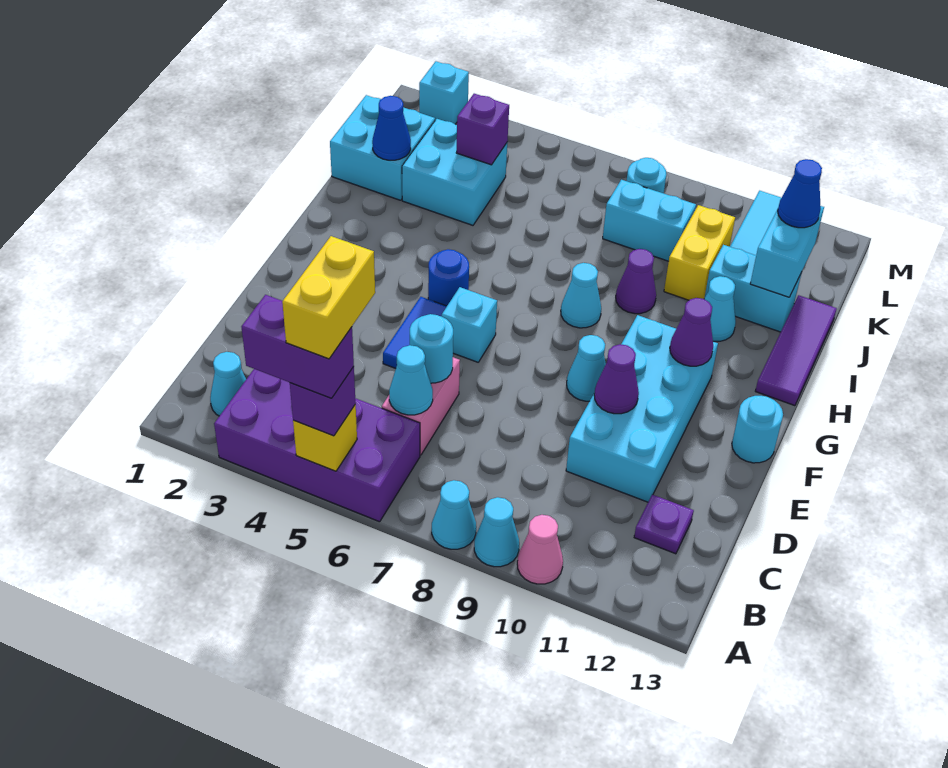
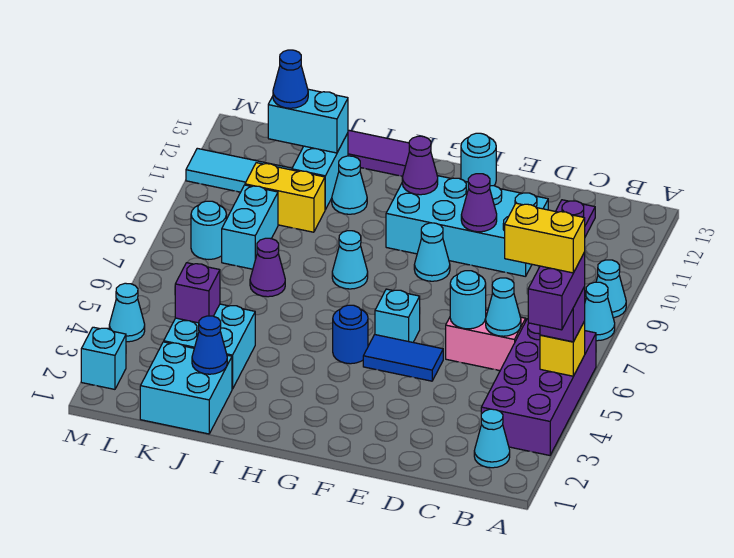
pink 1x1 cone [517,515,563,584] -> none
purple 1x1 cone [616,249,656,314] -> purple 1x1 cone moved to [250,238,285,297]
none -> cyan 1x1 cone [109,283,145,342]

